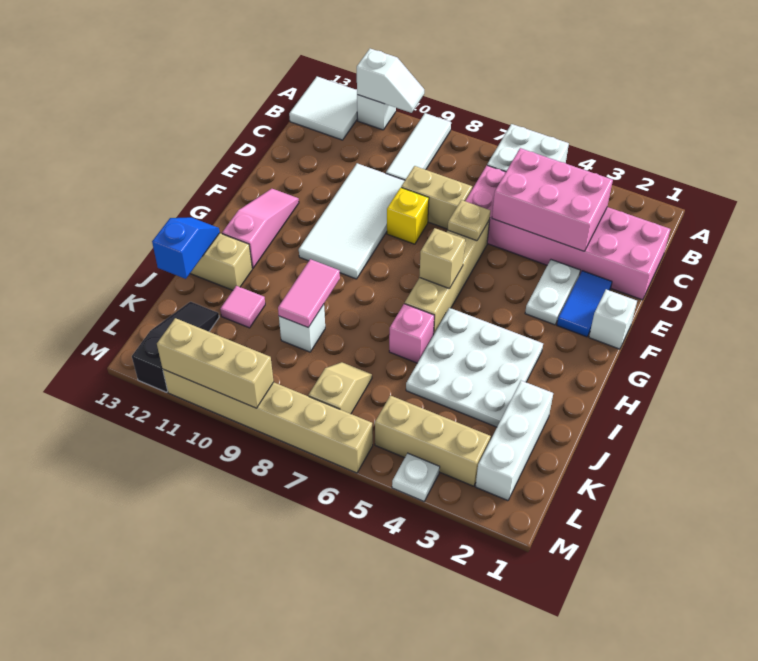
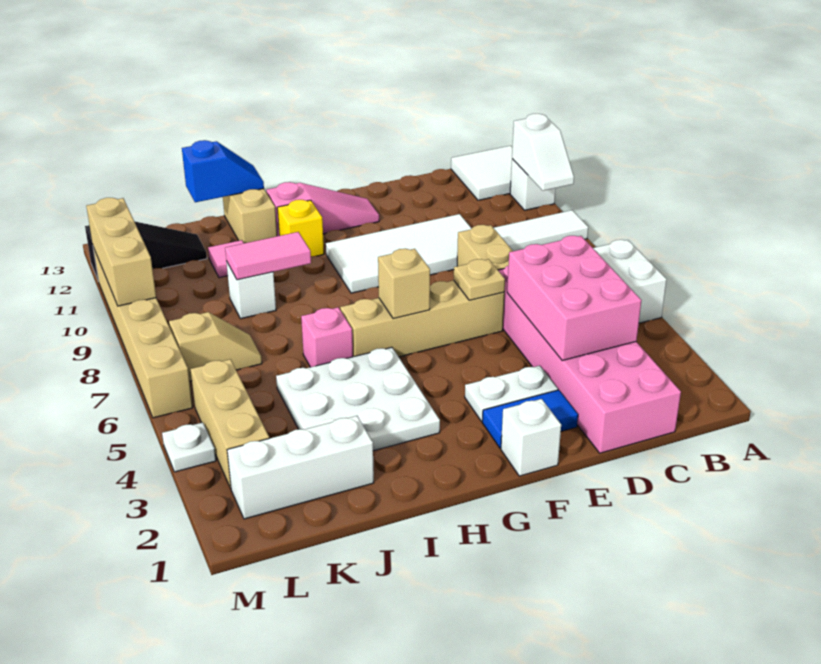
yellow 1x1 brick [387,188,429,244] -> yellow 1x1 brick moved to [277,200,324,256]

